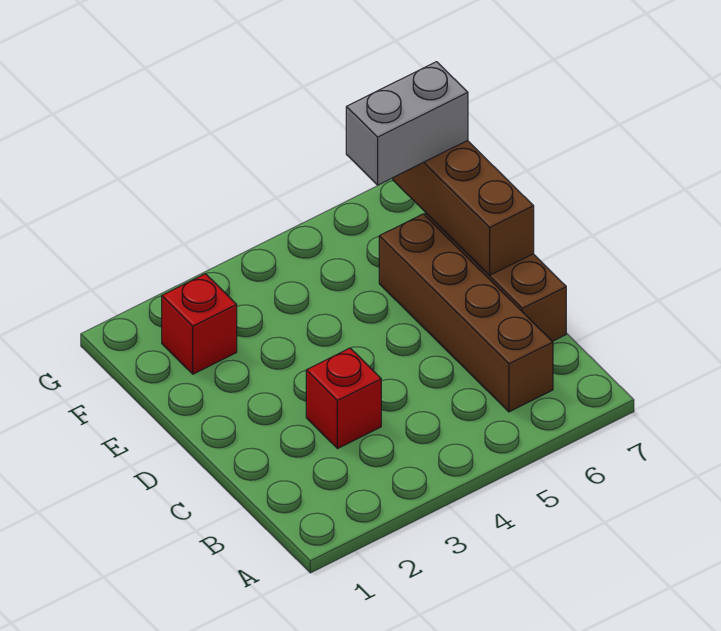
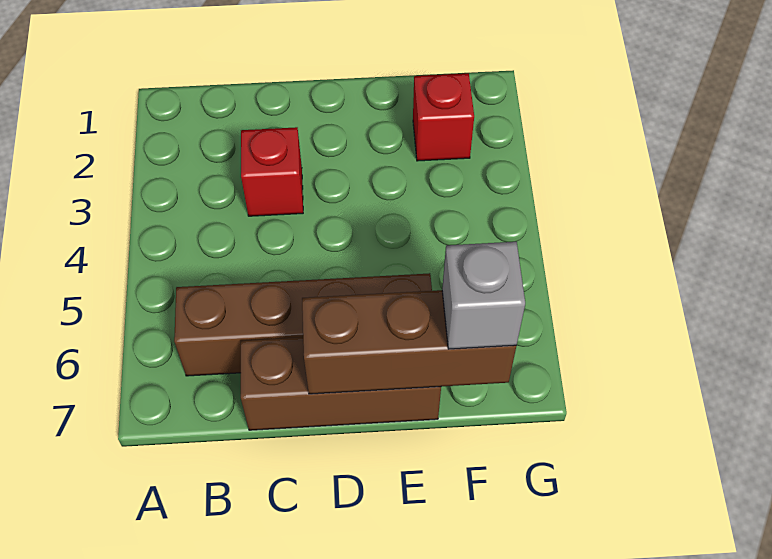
grey 1x2 brick [346,62,468,185] -> grey 1x1 brick [442,242,525,349]

